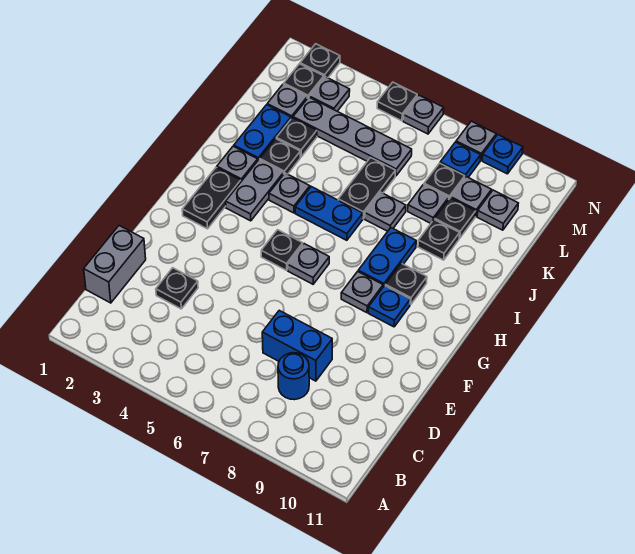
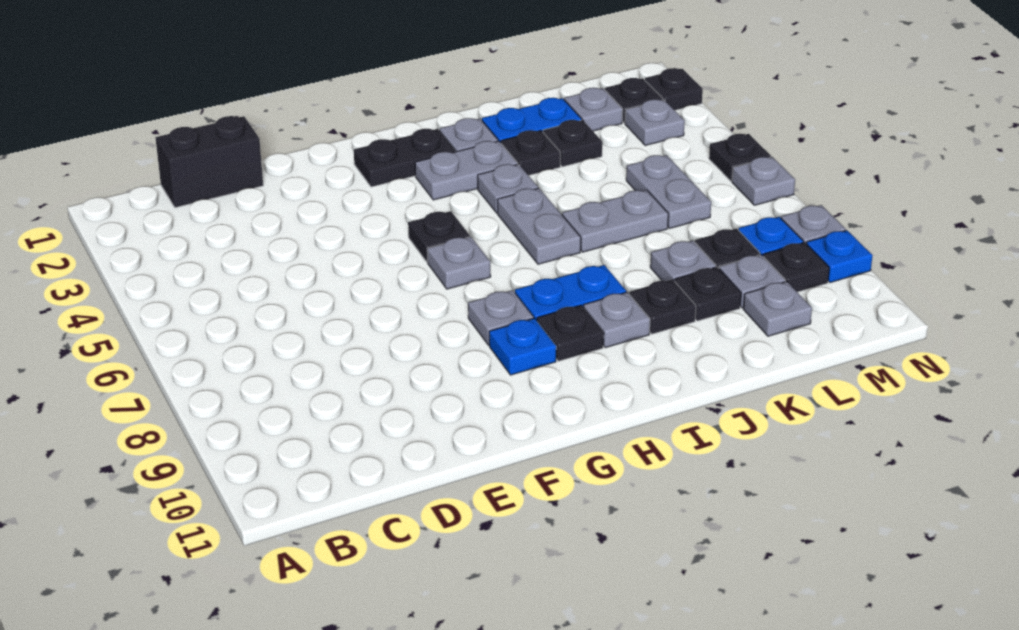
grey 1x2 brick [84,226,146,303] -> black 1x2 brick [155,116,263,208]
blue 1x1 round brick [278,353,309,400] -> none
black 1x1 plate [156,268,198,309] -> black 1x1 plate moved to [763,242,829,292]
blue 1x2 brick [262,310,332,381] -> none
blue 1x2 plate [295,187,363,240] -> grey 1x2 plate [497,188,581,264]
black 1x2 plate [338,158,396,219] -> grey 1x2 plate [562,190,668,252]
grey 1x1 plate [365,192,406,231] -> grey 1x1 plate moved to [584,292,650,348]
grey 1x4 plate [293,97,412,176] -> grey 1x2 plate [626,155,711,228]

